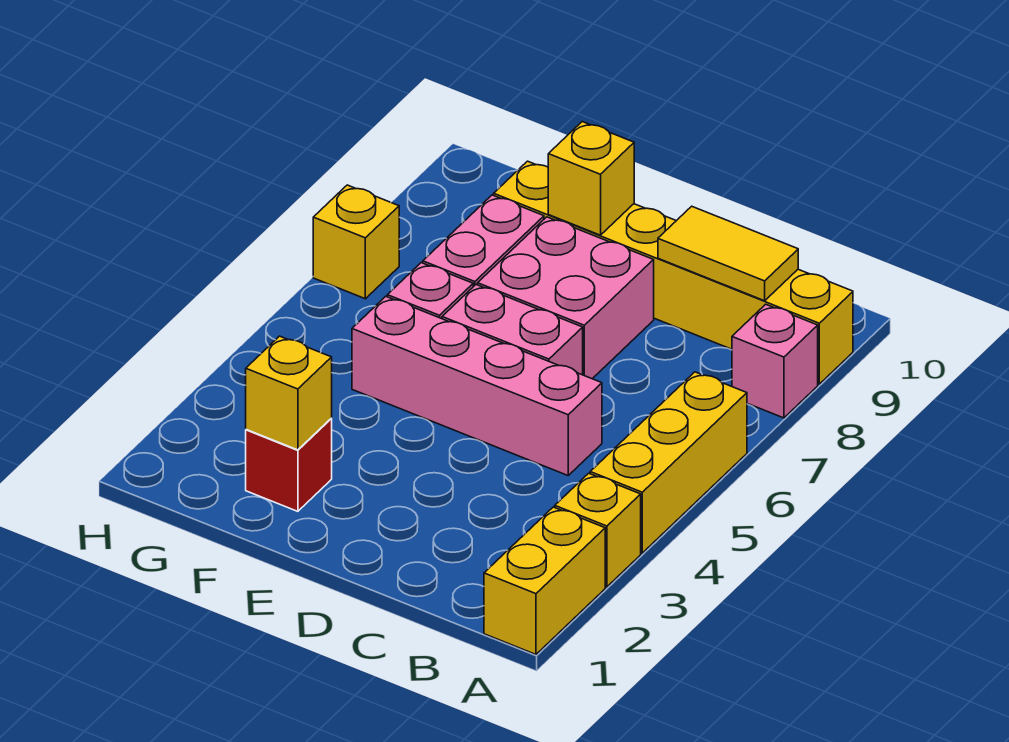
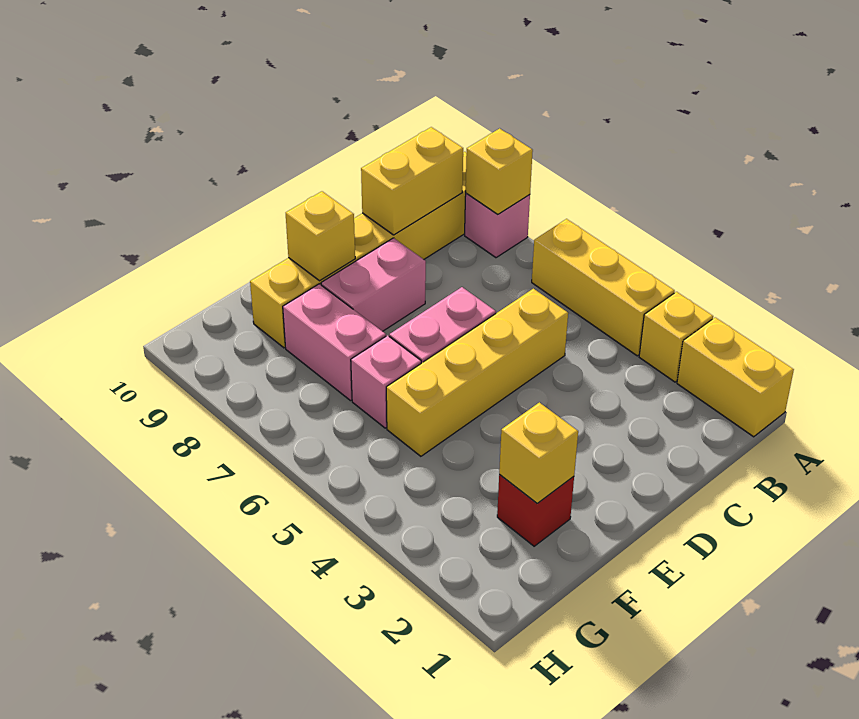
yellow 1x2 tile [658,206,798,301] -> yellow 1x2 brick [361,127,463,235]
pink 1x4 brick [352,296,602,475] -> yellow 1x4 brick [386,289,568,456]
pink 2x2 brick [478,217,654,379] -> pink 1x2 brick [321,238,426,331]
yellow 1x1 brick [313,185,399,299] -> yellow 1x1 brick moved to [466,128,533,214]

